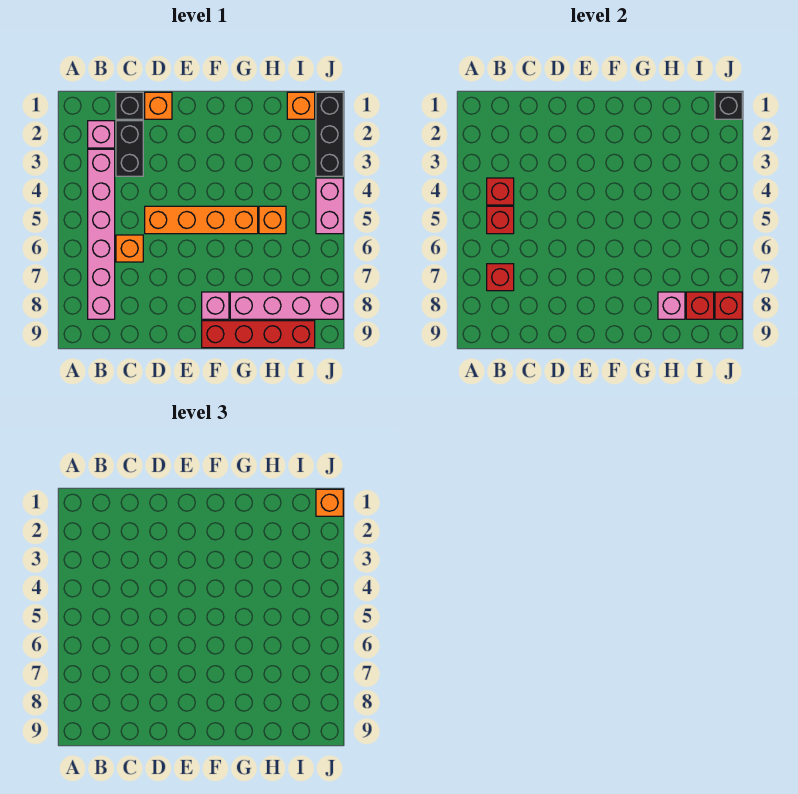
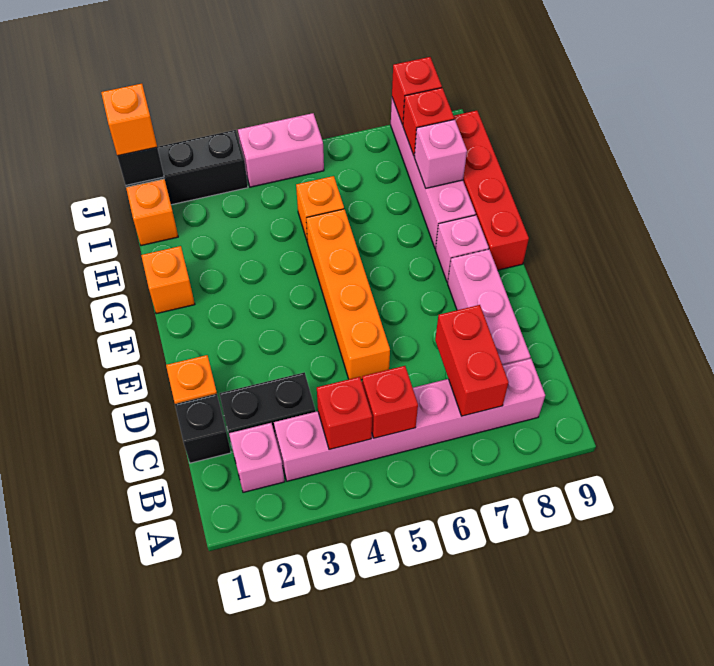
red 1x1 brick [487,264,514,291] -> red 1x2 brick [435,305,509,416]
orange 1x1 brick [116,235,143,262] -> orange 1x1 brick moved to [141,246,195,314]
none -> pink 1x3 brick [448,249,530,365]

